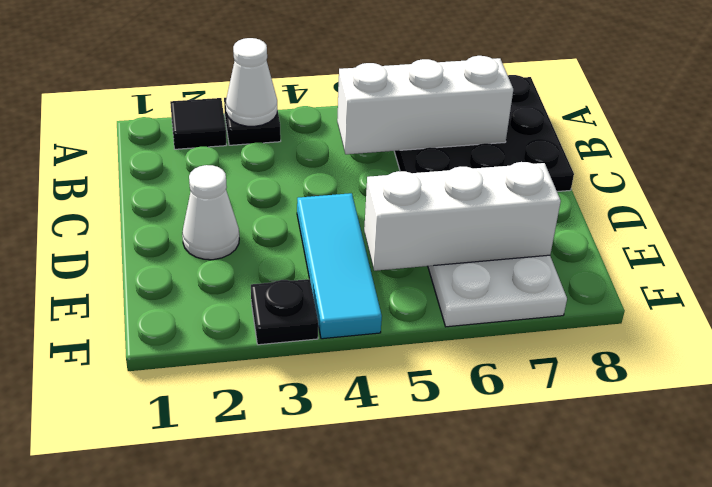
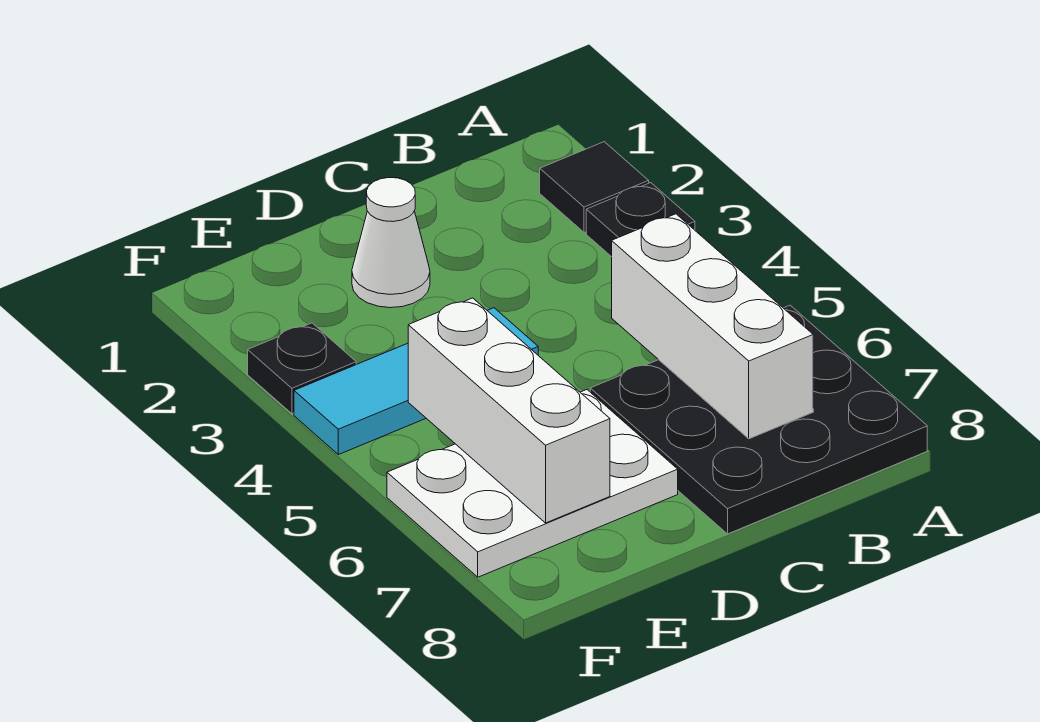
white 1x1 cone [226,38,277,126] -> none

